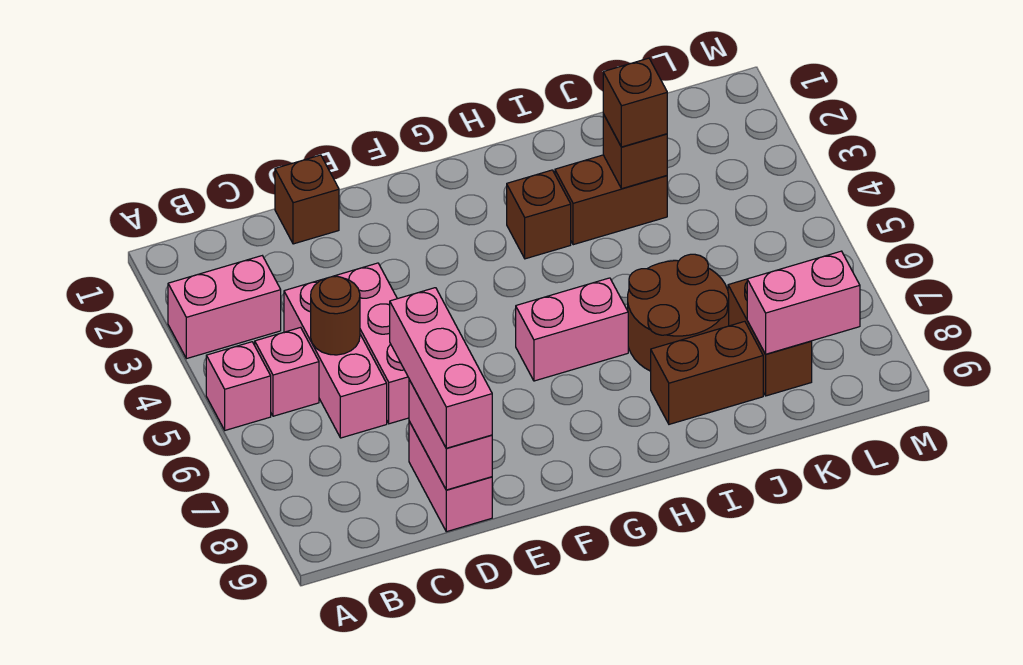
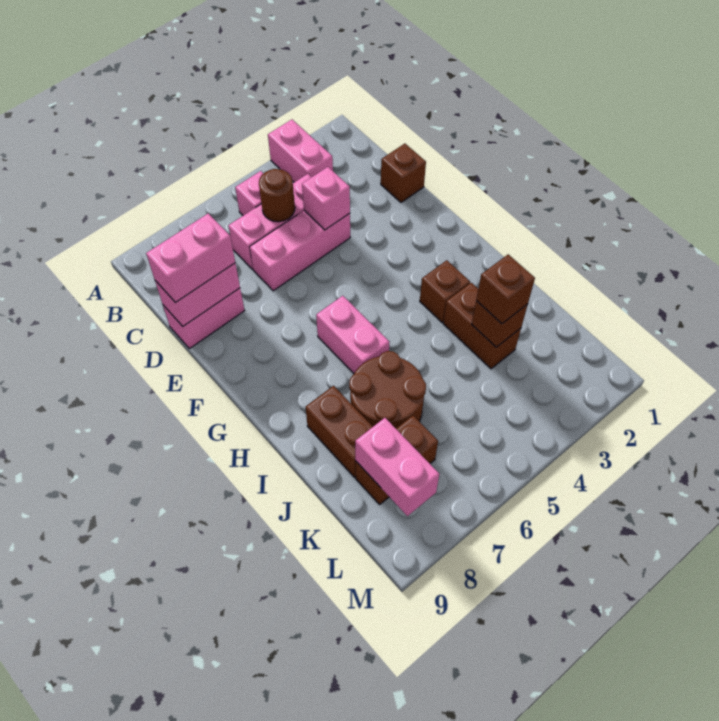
pink 1x1 brick [206,342,271,430] -> pink 1x1 brick moved to [302,167,350,230]
pink 1x3 brick [390,288,492,448] -> pink 1x2 brick [146,213,235,303]

